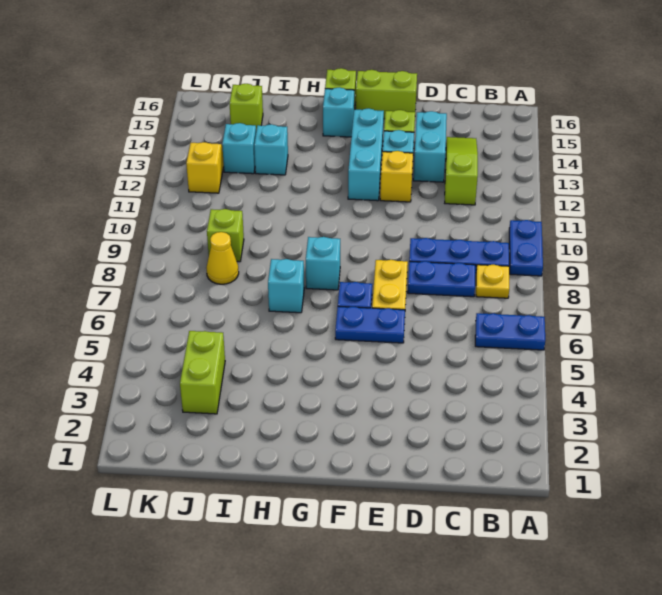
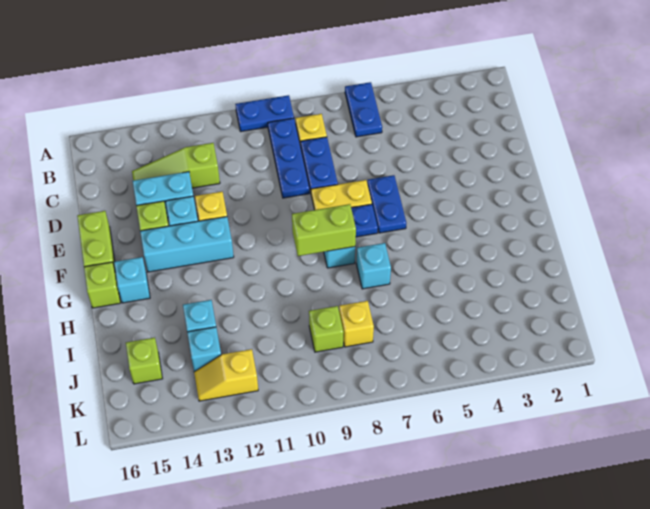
lime 1x2 brick [180,331,225,414] -> lime 1x2 brick moved to [292,204,356,256]
yellow 1x1 cone [206,232,239,284] -> yellow 1x1 brick [339,301,374,347]

